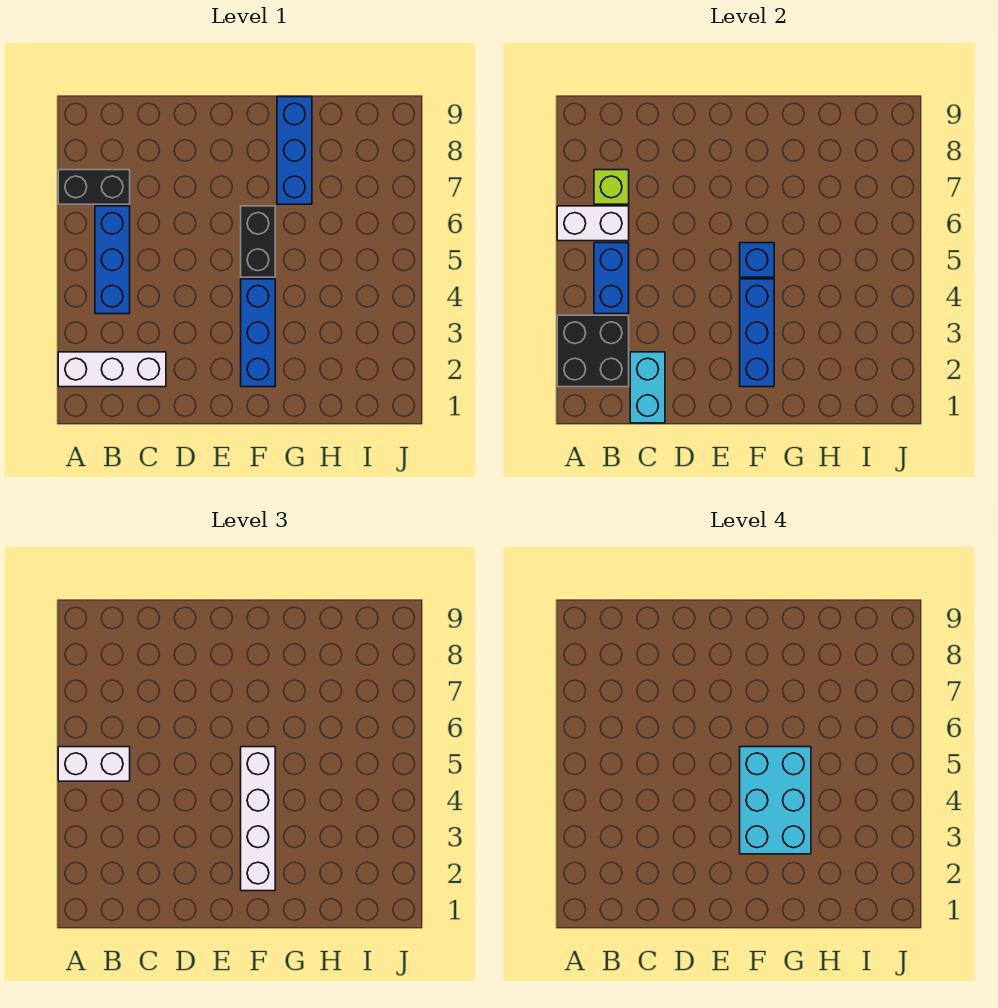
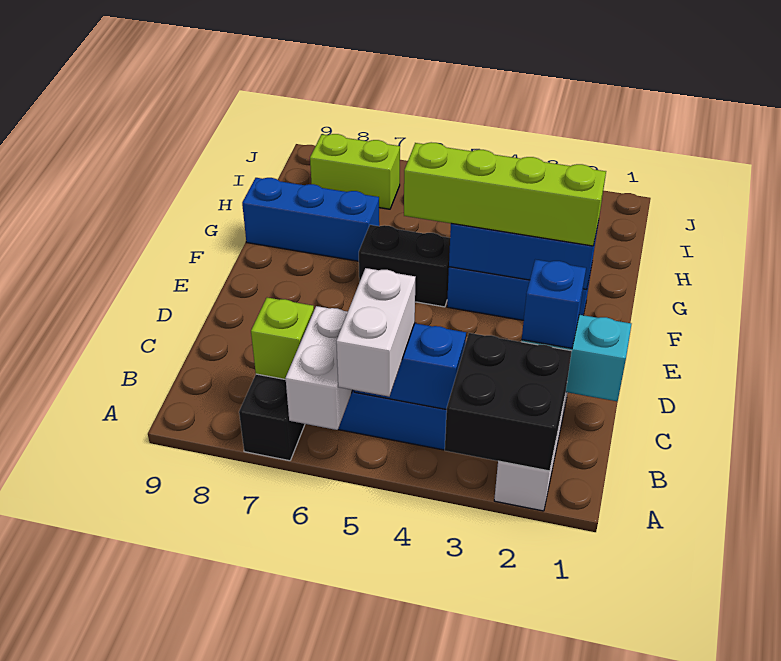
white 1x4 brick [241,747,275,891] -> lime 1x4 brick [404,142,606,246]
cyan 2x3 brick [740,747,811,854] -> none
blue 1x1 brick [740,243,774,277] -> blue 1x1 brick moved to [522,259,586,348]
none -> lime 1x2 brick [310,134,400,209]

